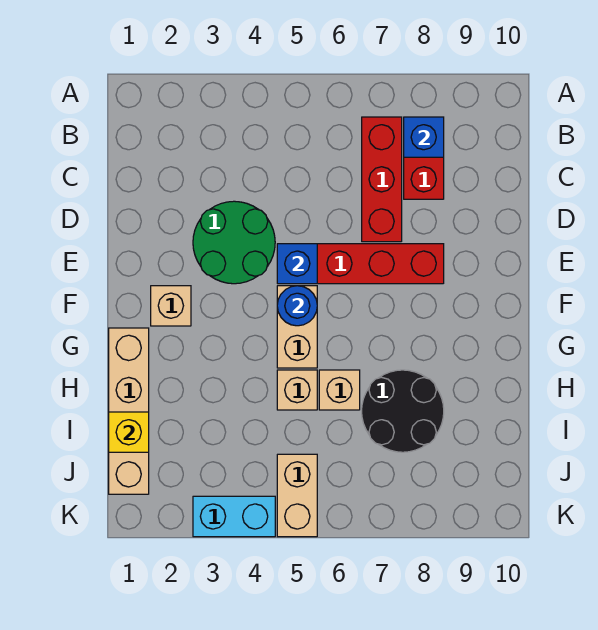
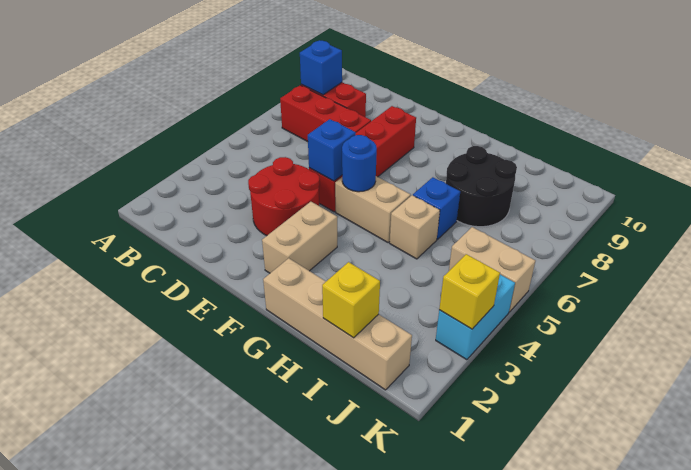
green 2x2 round brick [193,201,275,284] -> red 2x2 round brick [248,157,320,236]
tan 1x1 brick [151,286,191,326] -> tan 1x2 brick [262,202,337,273]
tan 1x1 brick [319,370,360,410] -> blue 1x1 brick [413,177,460,239]
none -> yellow 1x1 brick [439,254,500,329]

